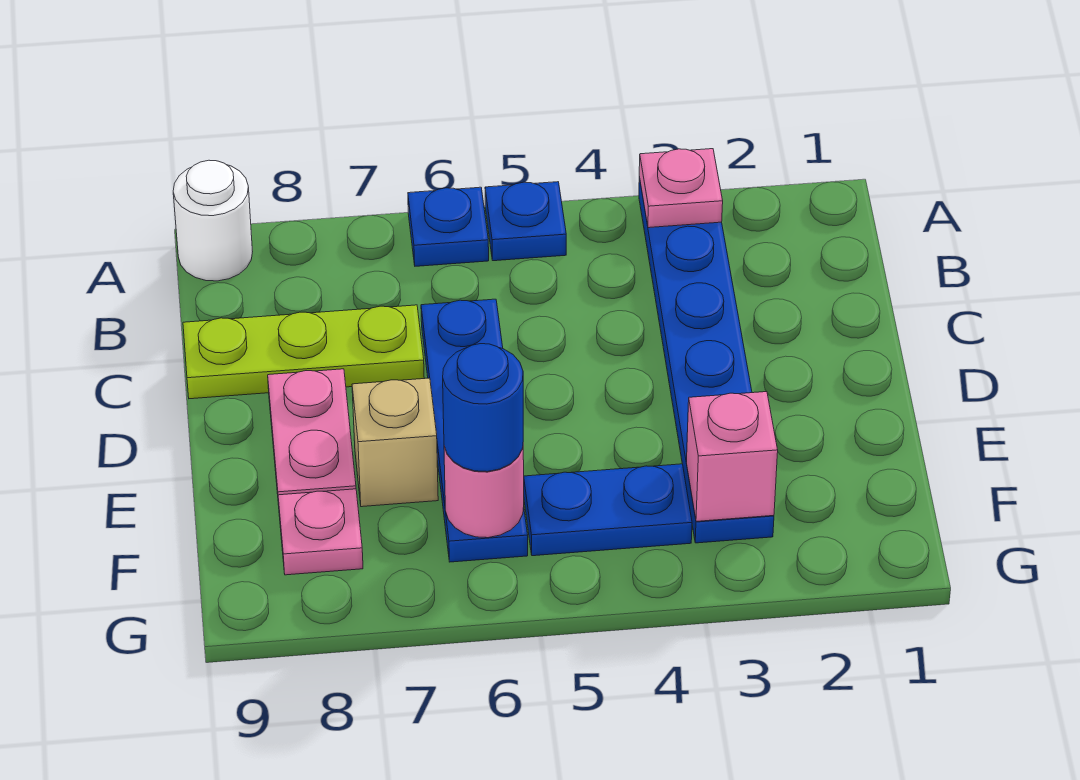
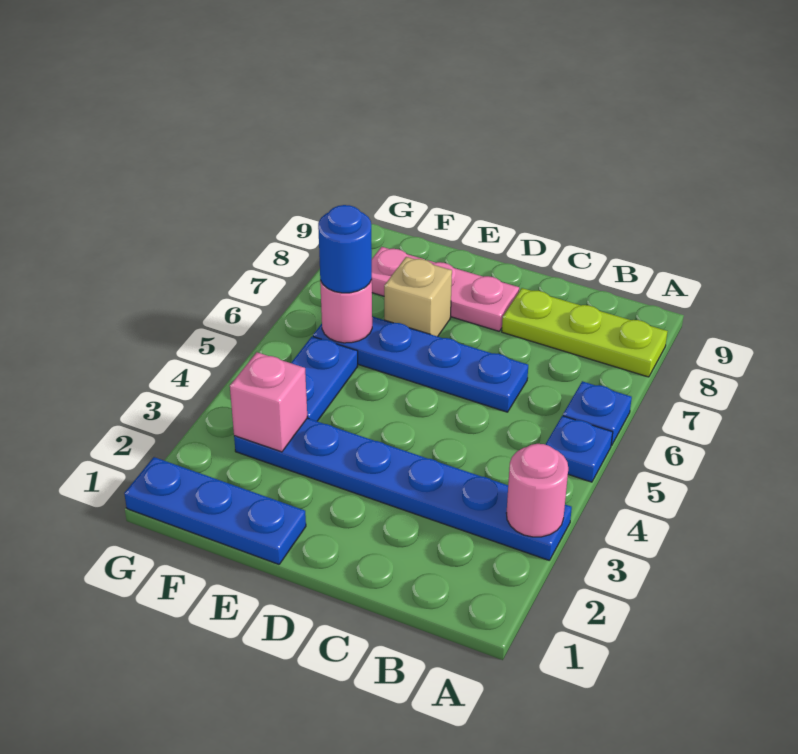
pink 1x1 plate [639,149,723,228] -> pink 1x1 round brick [506,444,568,537]
white 1x1 round brick [173,160,252,281] -> none
lime 1x3 plate [183,305,424,399] -> lime 1x3 plate turned to [502,288,668,377]
none -> blue 1x3 plate [124,457,306,564]

